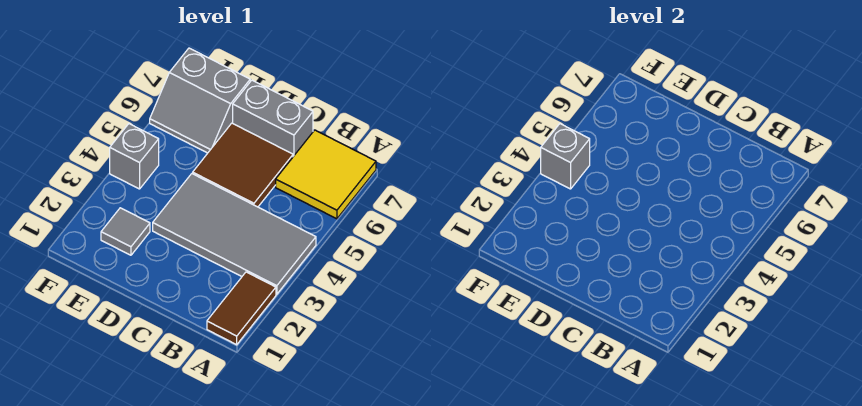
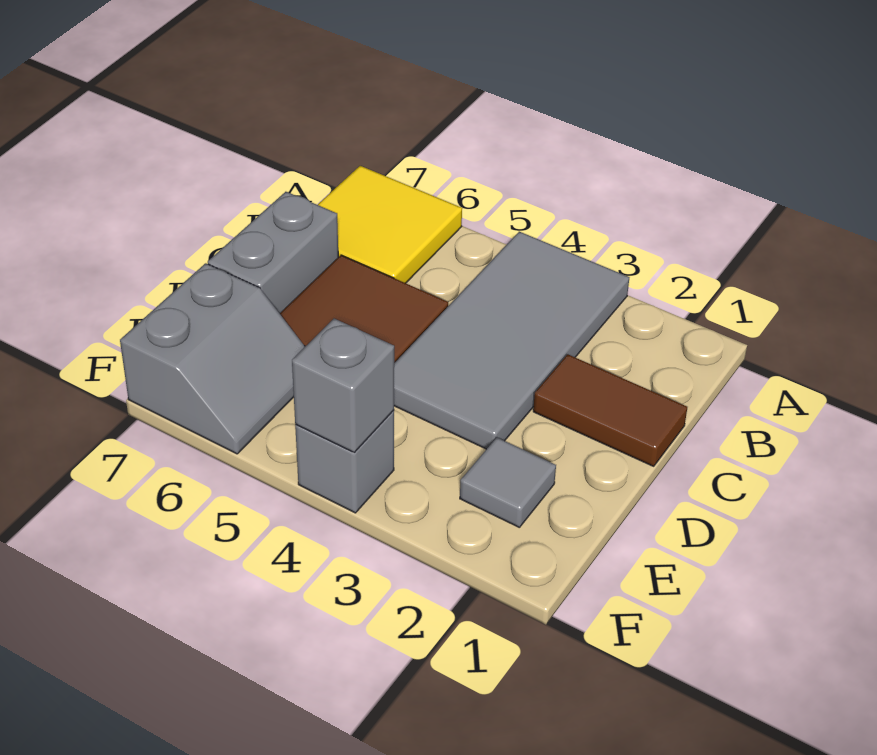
brown 1x2 tile [207,272,276,345] -> brown 1x2 tile moved to [533,354,687,466]

